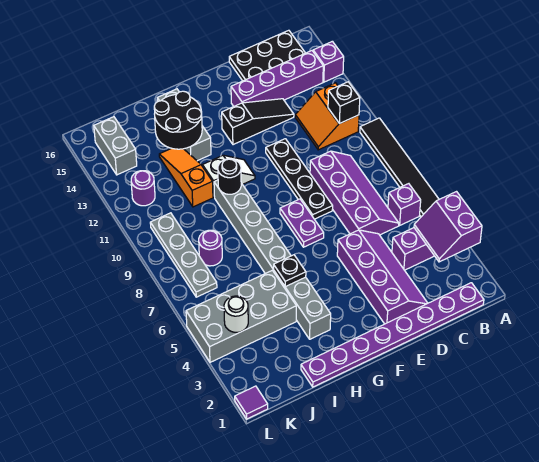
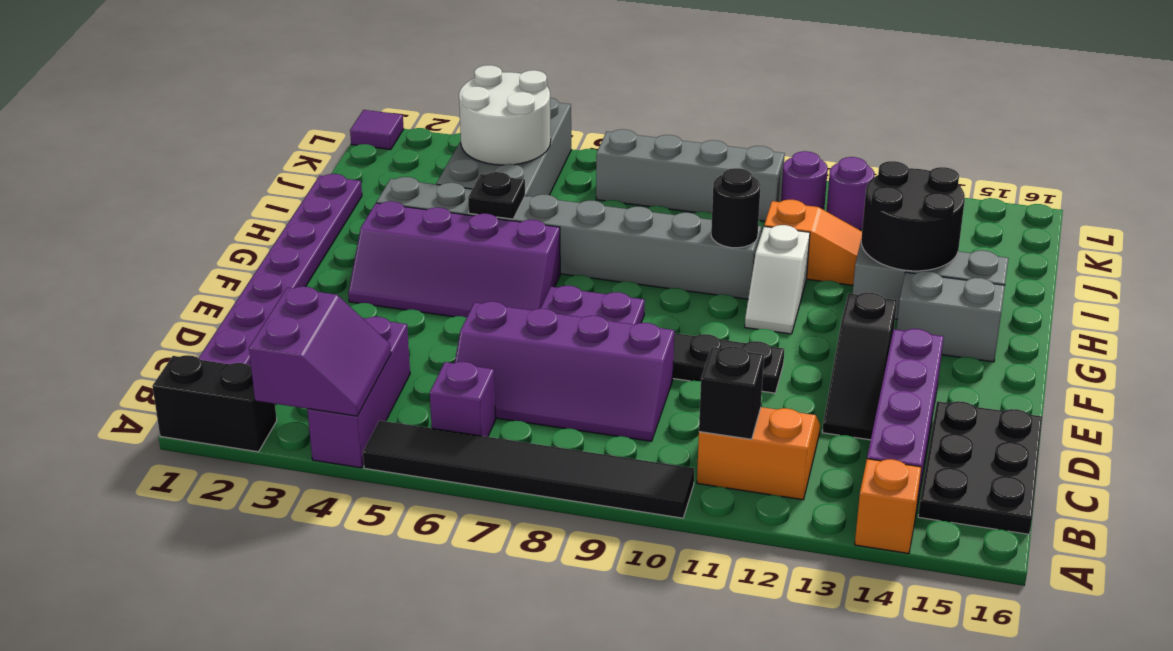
none -> black 1x2 brick [152,355,277,452]
purple 2x2 slope [414,192,482,262] -> purple 2x2 slope turned to [249,287,391,416]
purple 1x1 brick [313,41,344,82] -> orange 1x1 brick [855,459,921,554]
purple 2x4 slope [337,230,428,324] -> purple 2x4 slope moved to [348,201,560,318]
purple 1x1 round brick [199,230,222,266] -> purple 1x1 round brick moved to [781,151,828,210]
white 1x1 round brick [224,296,248,332] -> white 2x2 round brick [459,65,551,165]
grey 1x4 plate [150,213,217,297] -> grey 1x4 brick [596,129,785,221]
grey 1x2 brick [94,117,137,175] -> grey 1x2 brick moved to [896,271,1005,362]

